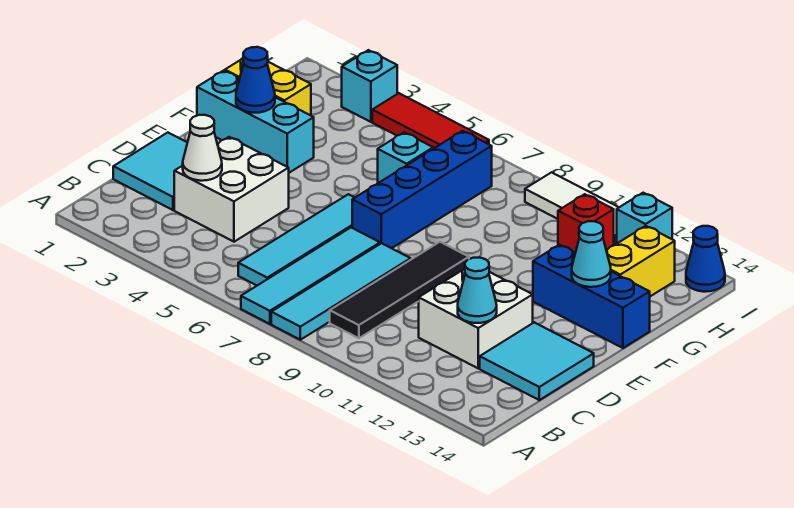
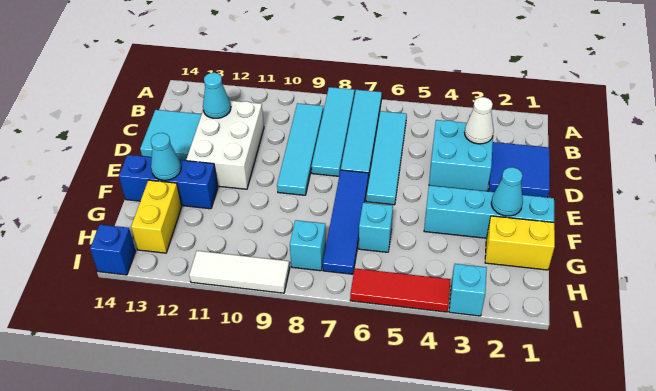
black 1x4 tile [330,242,469,338] -> cyan 1x4 tile [277,103,323,195]
cyan 2x2 tile [113,133,187,210] -> blue 2x2 tile [489,142,550,197]
white 2x2 brick [174,137,289,242] -> cyan 2x2 brick [429,120,493,191]
white 2x2 brick [419,268,533,368] -> white 2x3 brick [186,101,264,189]
blue 1x4 brick [352,131,492,248] -> blue 1x4 tile [323,170,369,274]
cyan 1x3 brick [197,71,314,173] -> cyan 1x4 brick [424,185,554,238]
blue 1x1 cone [236,47,275,113] -> cyan 1x1 cone [491,167,523,216]
red 1x1 brick [558,194,614,253] -> none
cyan 1x1 brick [617,193,672,243] -> cyan 1x1 brick moved to [290,220,326,271]
blue 1x1 cone [686,226,725,292] -> blue 1x1 brick [90,225,136,275]

